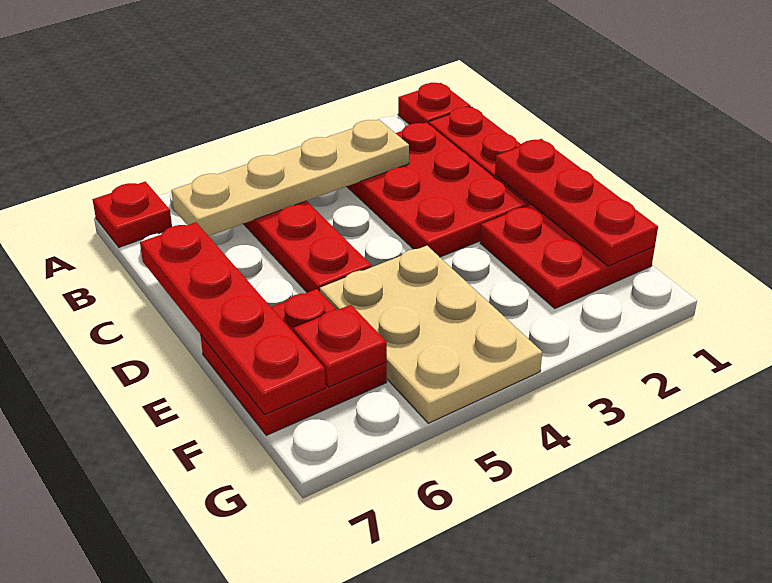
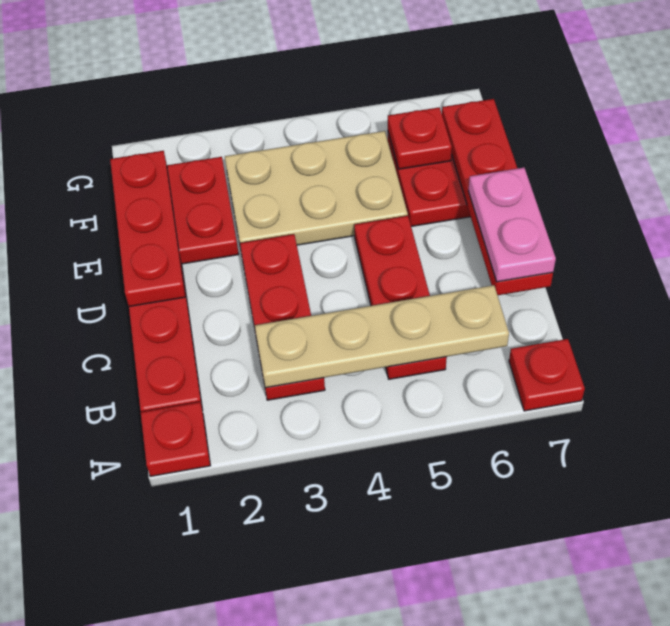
red 2x3 plate [347,122,527,257] -> red 1x3 plate [240,234,325,400]
none -> pink 1x2 plate [468,168,556,282]
tan 2x3 plate [320,246,542,423] -> tan 2x3 plate turned to [225,131,408,245]

